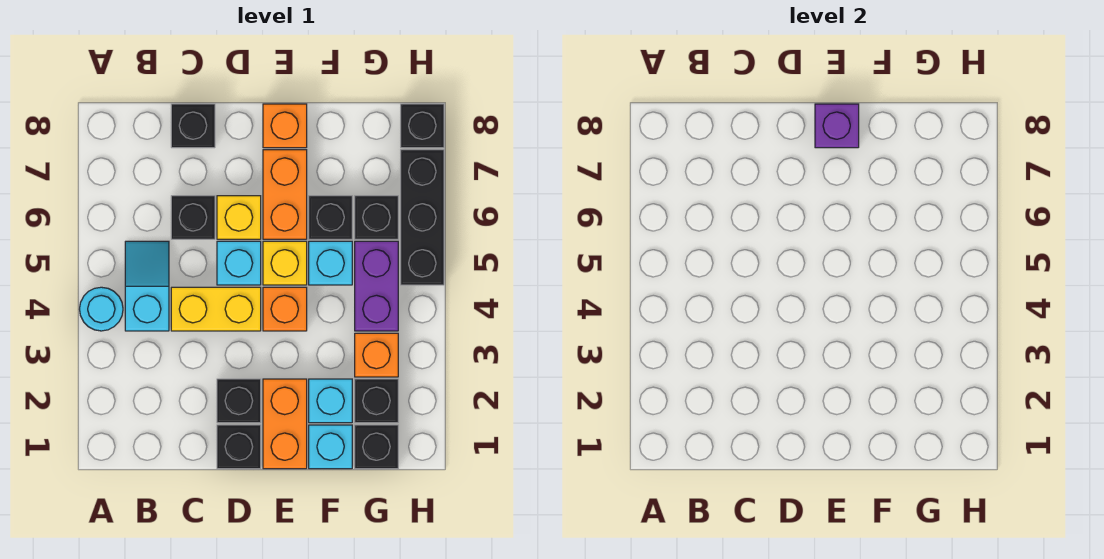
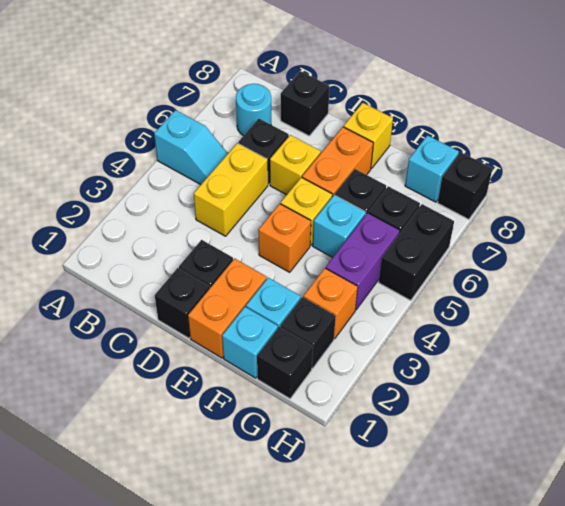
cyan 1x1 round brick [80,287,123,331] -> cyan 1x1 round brick moved to [236,84,271,136]
cyan 1x2 slope [125,241,169,331] -> cyan 1x2 slope turned to [154,110,228,185]
yellow 1x2 brick [171,287,261,331] -> yellow 1x2 brick turned to [194,143,268,236]
cyan 1x1 brick [217,241,261,285] -> cyan 1x1 brick moved to [405,135,459,202]
orange 1x1 brick [263,104,307,148] -> yellow 1x1 brick [344,103,393,169]
purple 1x1 brick [815,104,859,148] -> none
black 1x3 brick [401,150,444,285] -> black 1x2 brick [379,204,454,301]

